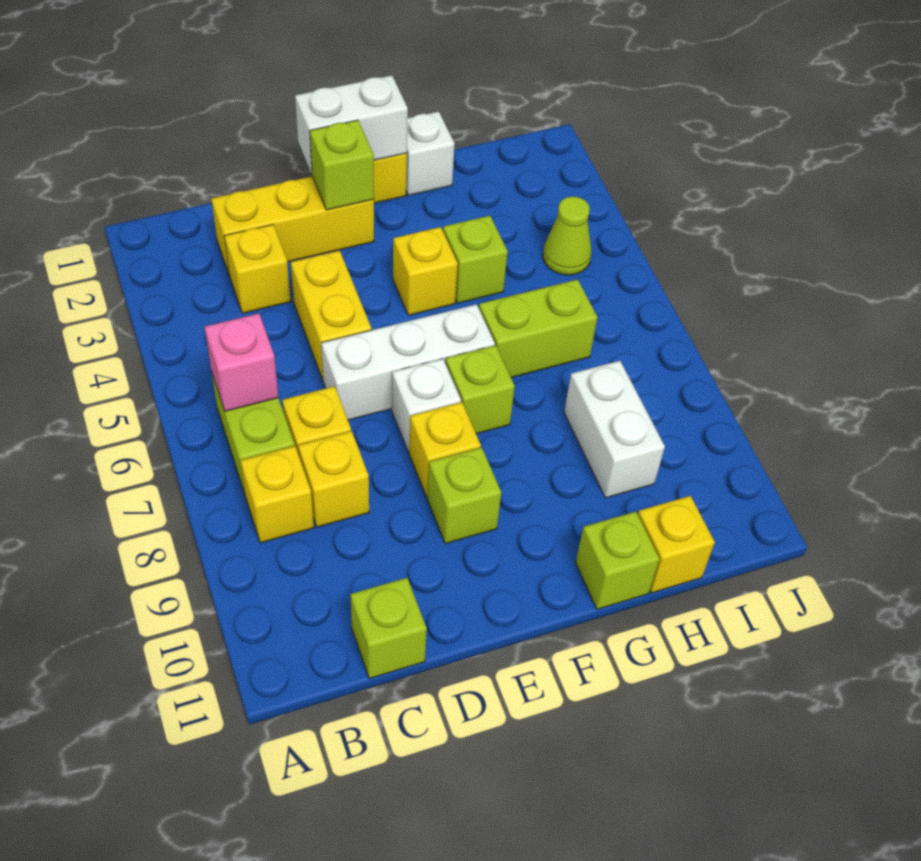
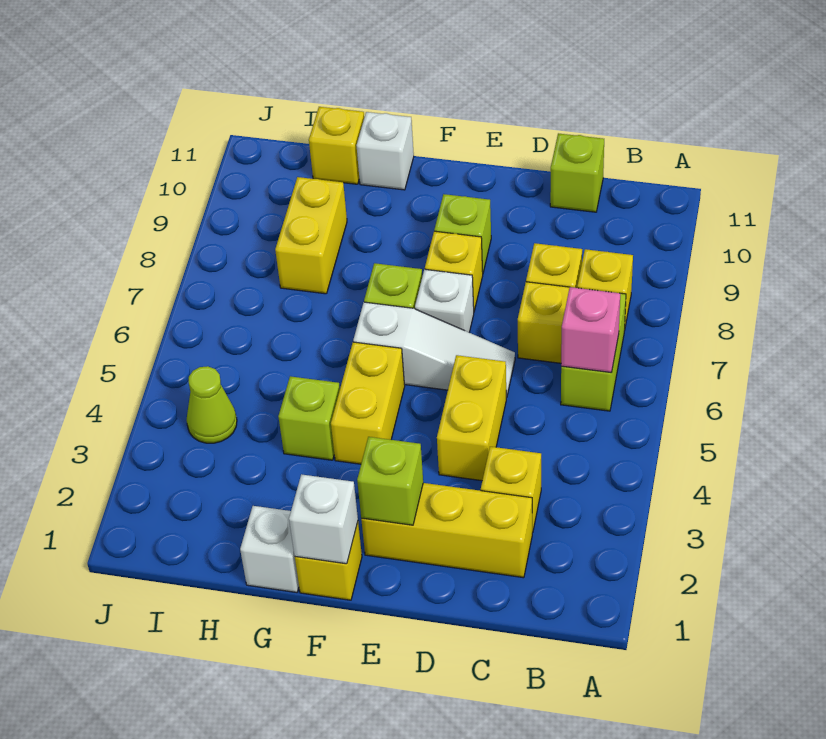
white 1x3 brick [321,304,495,420] -> white 1x3 slope [353,302,515,398]
white 1x2 brick [295,75,408,174] -> white 1x1 brick [289,474,358,564]
yellow 1x1 brick [393,227,458,315] -> yellow 1x2 brick [331,342,405,464]
lime 1x2 brick [479,279,597,378] -> none
lime 1x1 brick [576,512,659,609] -> white 1x1 brick [356,112,414,190]
white 1x2 brick [564,361,665,498] -> yellow 1x2 brick [275,177,347,294]

